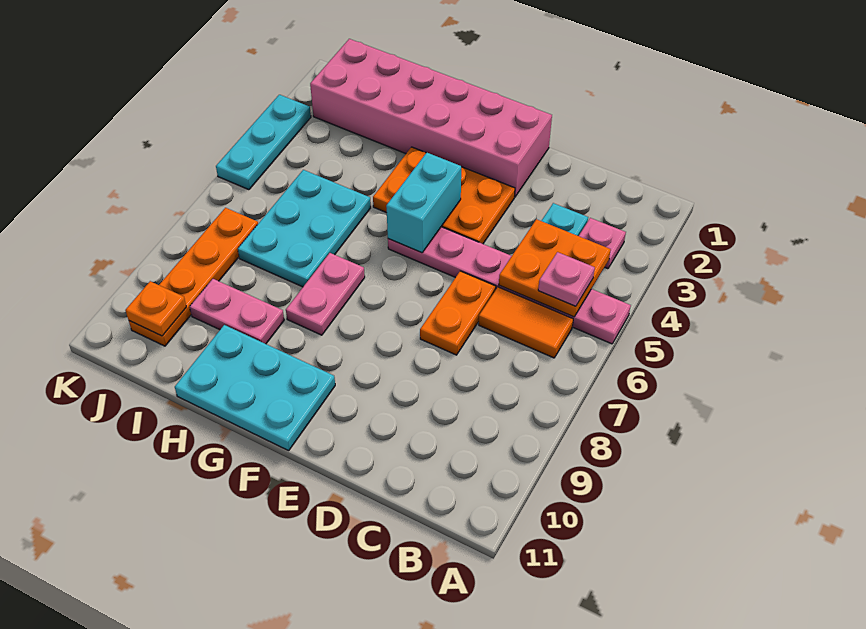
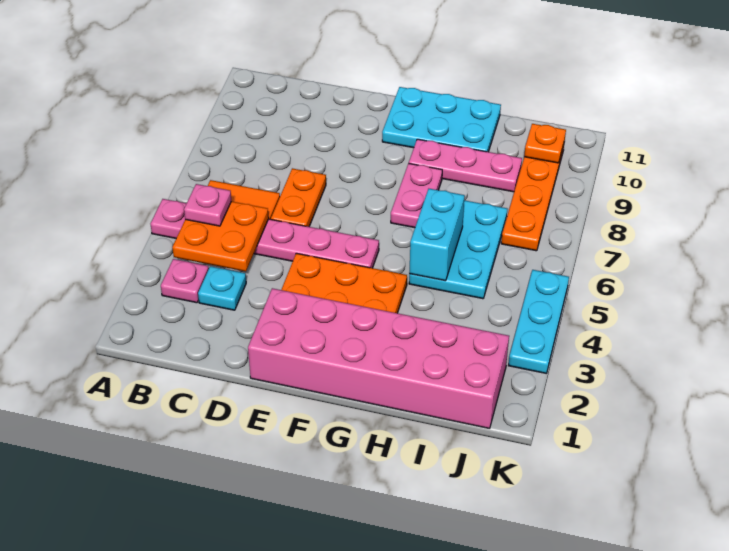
cyan 1x2 brick [386,153,461,253] -> cyan 1x2 brick moved to [409,189,465,281]
pink 1x2 plate [190,279,284,344] -> pink 1x3 plate [409,139,522,192]

